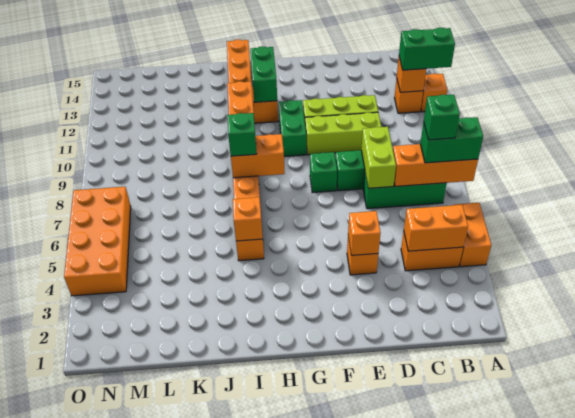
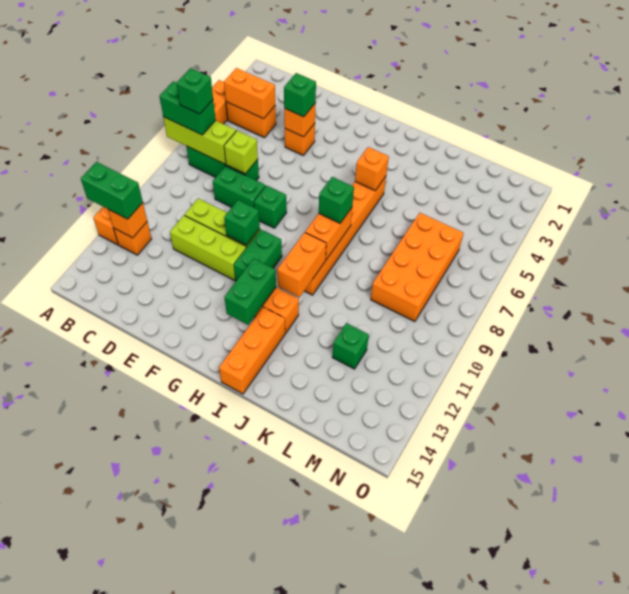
orange 1x3 brick [393,144,478,186] -> lime 1x3 brick [163,117,236,164]
lime 1x2 brick [361,127,396,188] -> lime 1x1 brick [224,131,258,174]
none -> green 1x1 brick [284,73,316,117]
none -> green 1x1 brick [224,200,260,245]
orange 1x2 brick [231,134,285,178] -> orange 1x2 brick turned to [305,208,352,259]
none -> green 1x1 brick [332,323,369,369]
orange 2x4 brick [64,187,131,296] -> orange 2x4 brick moved to [371,213,463,322]

